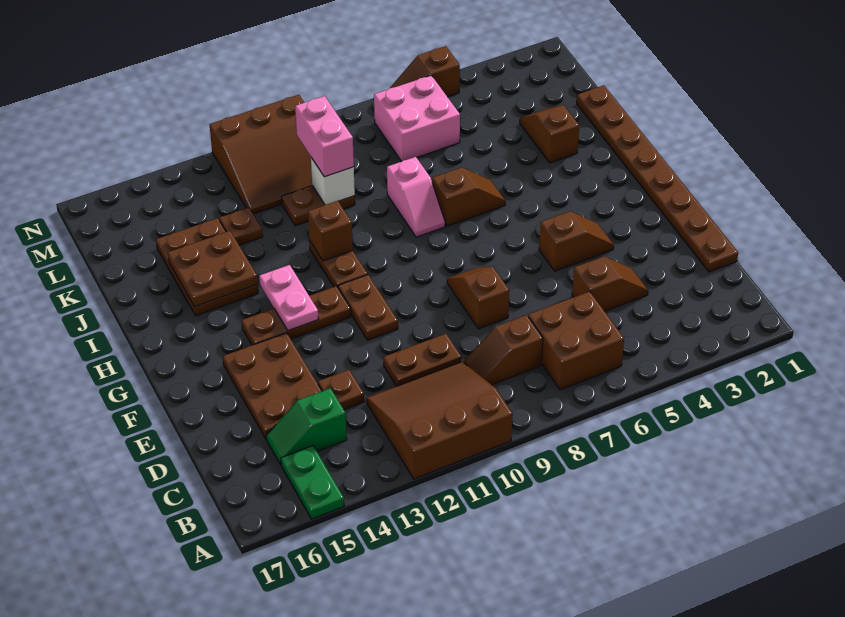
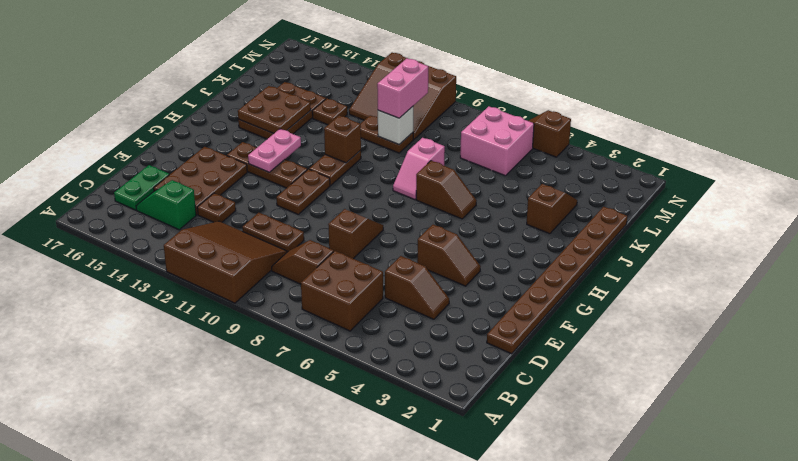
green 1x2 plate [281,446,344,519] -> green 1x2 plate moved to [114,165,169,210]

